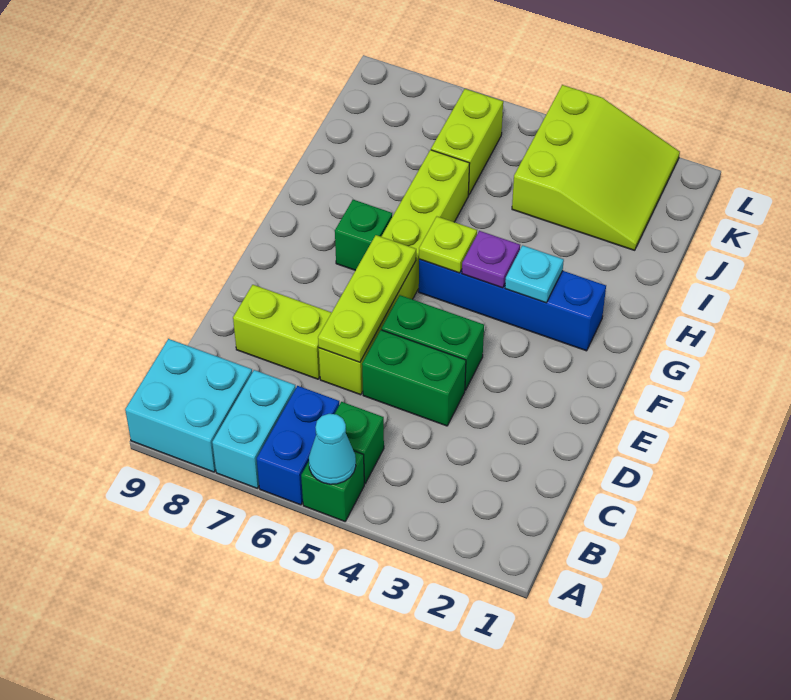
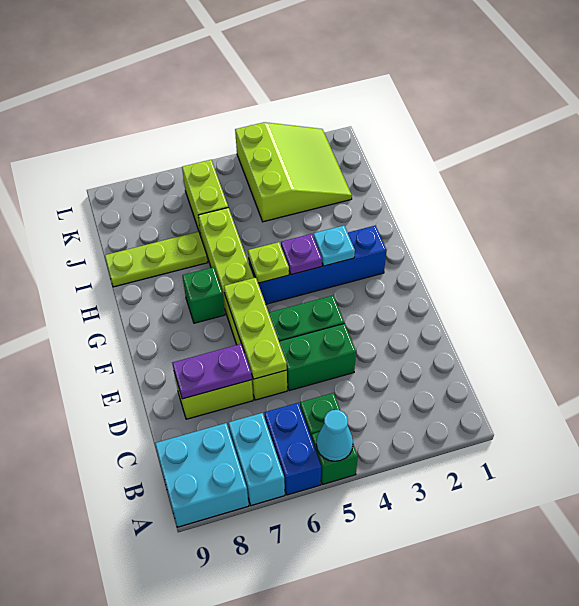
none -> purple 1x2 plate [172,344,252,399]
none -> lime 1x3 plate [105,232,208,287]

